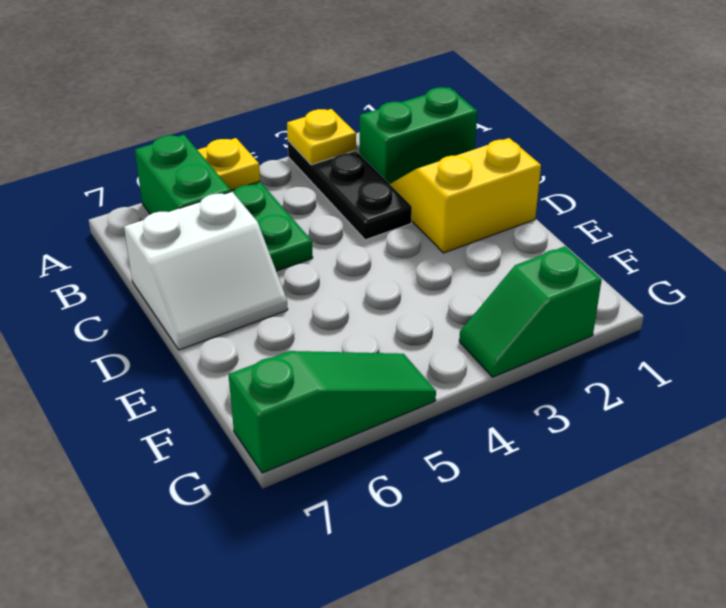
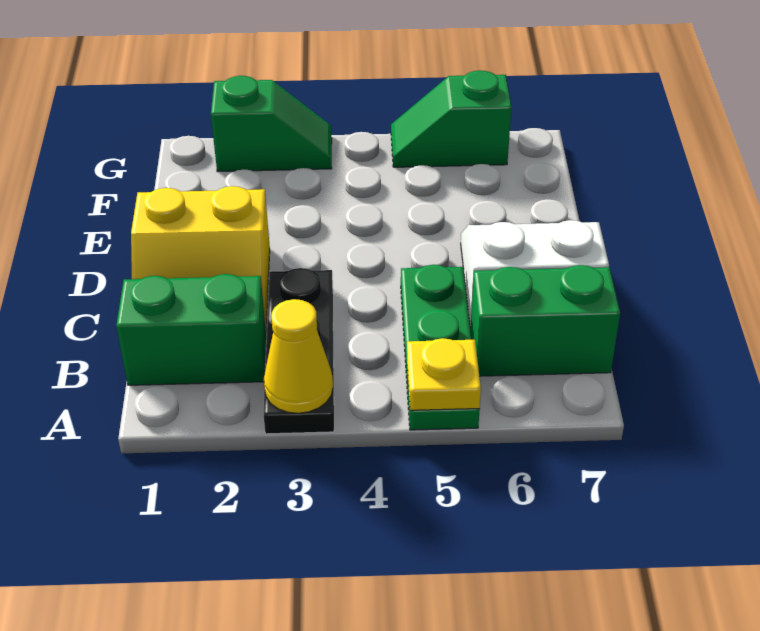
yellow 1x1 plate [287,109,356,165] -> yellow 1x1 cone [264,299,333,413]
green 1x2 brick [135,135,231,214] -> green 1x2 brick turned to [470,265,620,376]
green 1x3 slope [228,351,436,473] -> green 1x2 slope [391,71,512,167]

